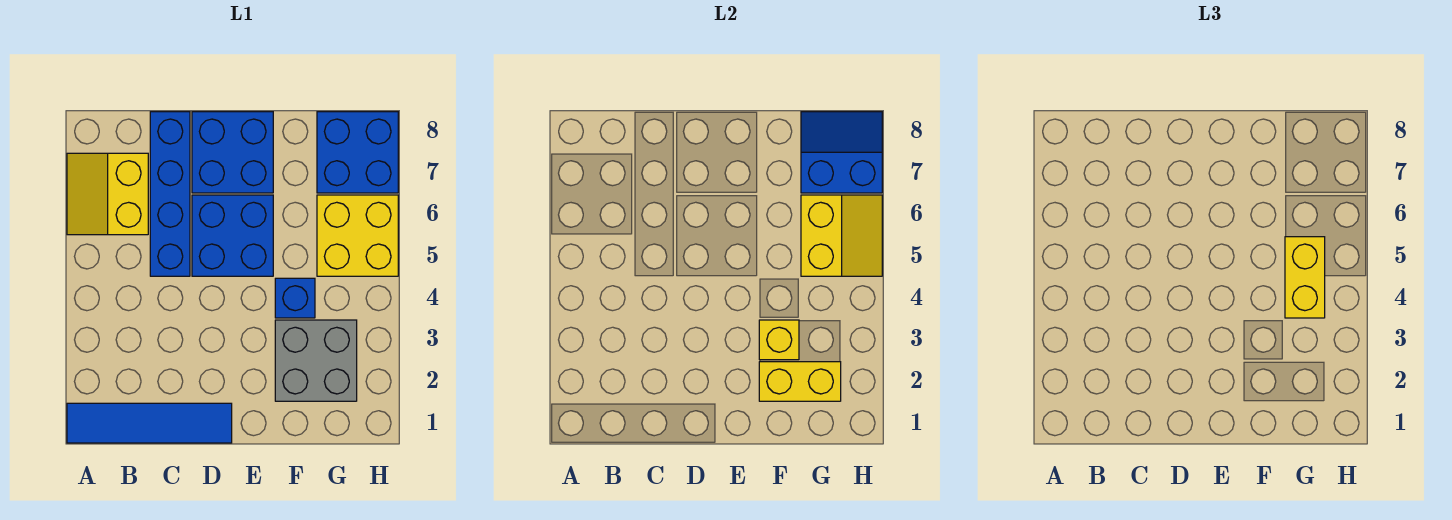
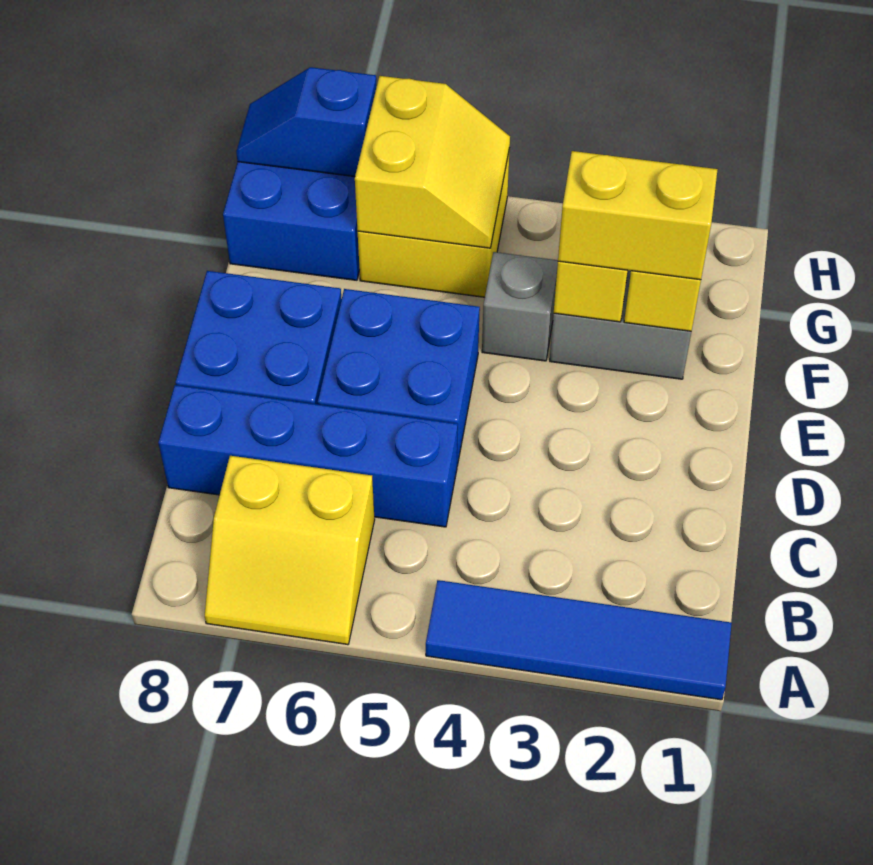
blue 1x4 tile [67,403,232,443] -> blue 1x4 tile turned to [426,580,732,700]
blue 1x1 brick [275,278,315,318] -> grey 1x1 brick [482,252,558,361]
yellow 1x2 brick [1285,237,1325,318] -> yellow 1x2 brick moved to [558,151,718,280]
yellow 2x2 slope [801,195,882,276] -> yellow 2x2 slope turned to [355,76,510,248]
blue 2x2 slope [801,112,882,193] -> blue 1x2 slope [236,67,376,177]

